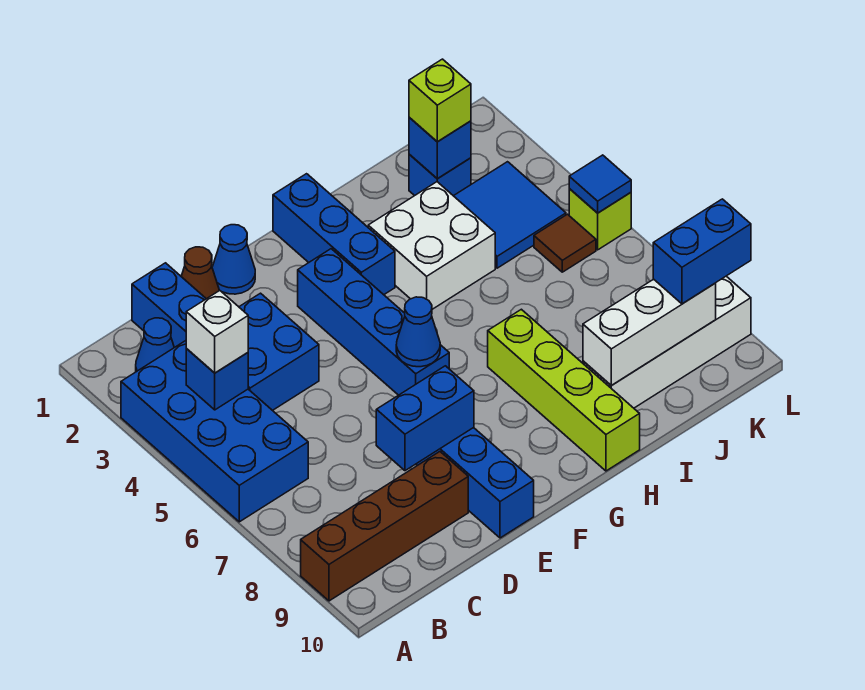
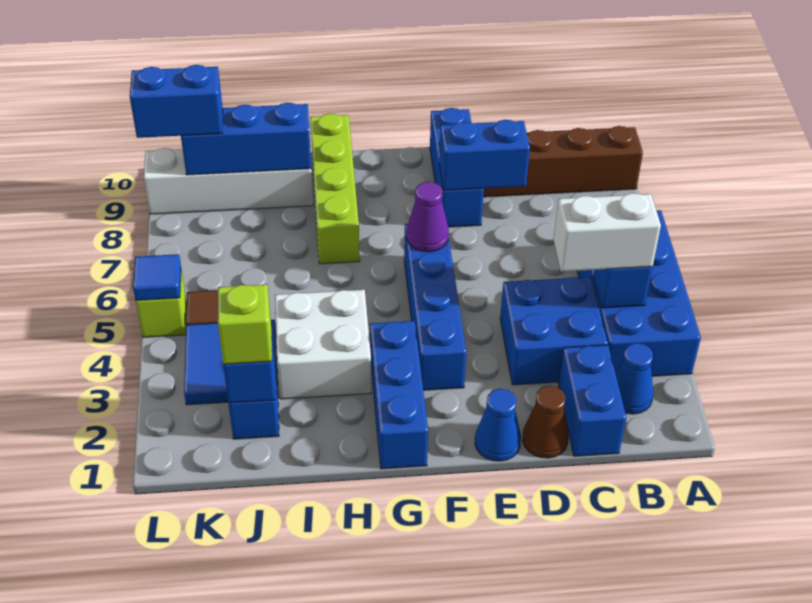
white 1x1 brick [186,290,248,373] -> white 1x2 brick [553,193,661,272]
blue 1x1 cone [396,297,440,367] -> purple 1x1 cone [407,182,449,252]
white 1x3 brick [583,279,716,385] -> blue 1x3 brick [181,103,311,175]

